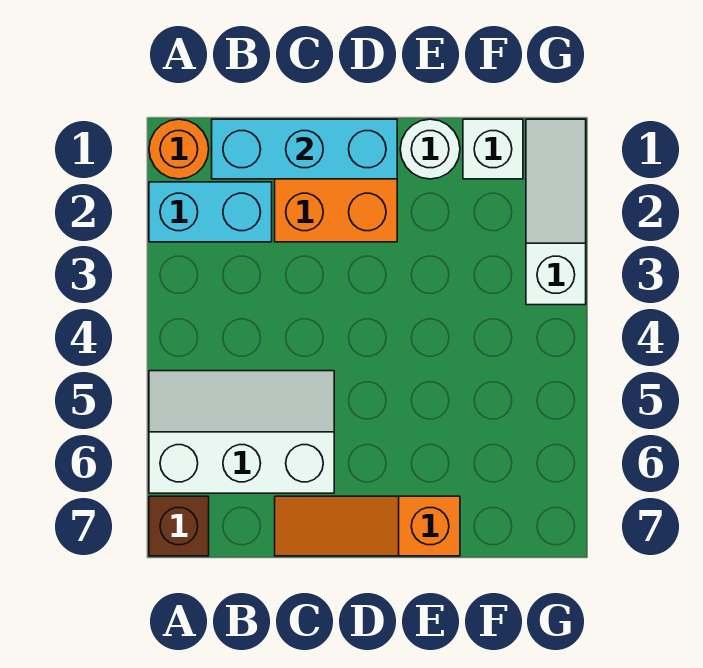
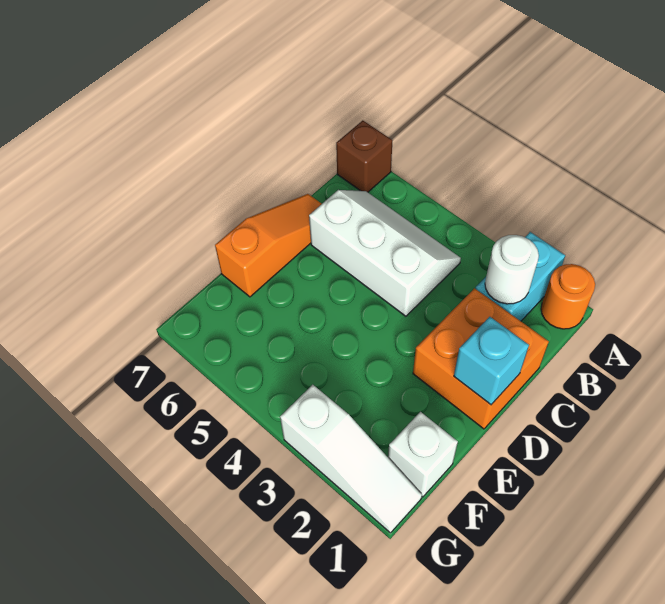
white 2x3 slope [149,371,334,493] -> white 2x3 slope turned to [309,190,461,316]
cyan 1x3 brick [212,119,397,179] -> cyan 1x1 brick [454,317,529,405]
white 1x1 round brick [400,119,460,179] -> white 1x1 round brick moved to [485,235,539,304]

